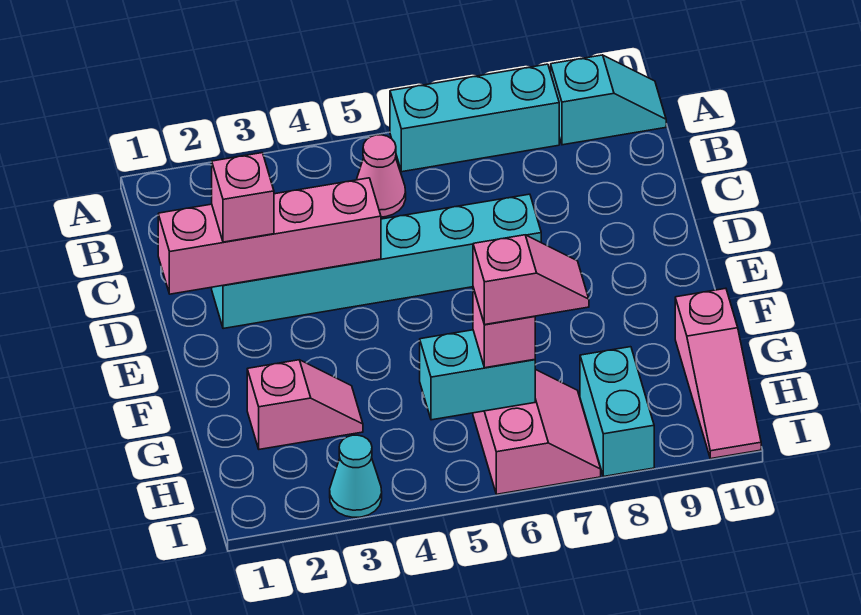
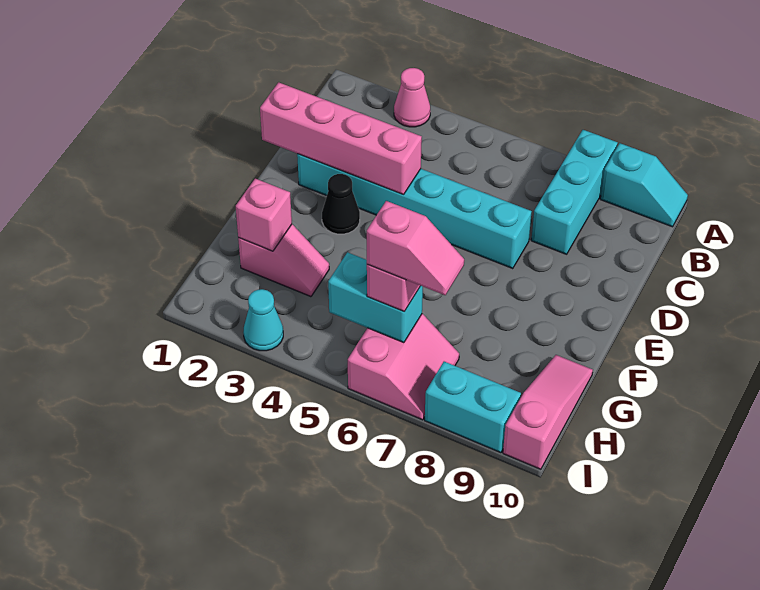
cyan 1x3 brick [390,64,559,172] -> cyan 1x3 brick turned to [531,130,618,254]
pink 1x1 cone [357,135,406,217] -> pink 1x1 cone moved to [394,68,430,127]
pink 1x1 brick [212,153,274,242] -> pink 1x1 brick moved to [236,179,292,251]
none -> black 1x1 cone [322,174,360,234]
pink 1x3 slope [675,288,761,459] -> pink 1x3 slope turned to [503,355,593,469]
cyan 1x2 brick [580,347,654,477] -> cyan 1x2 brick turned to [425,362,521,453]

